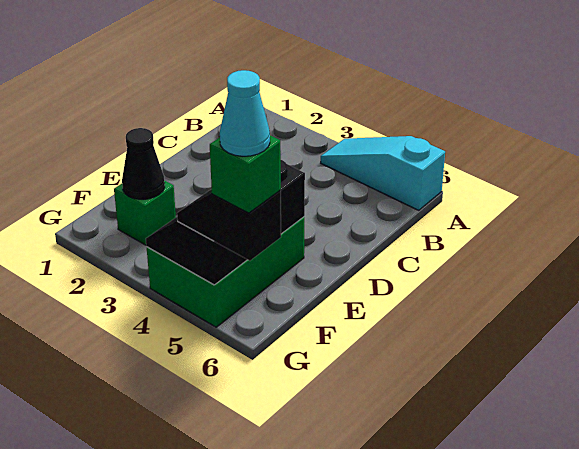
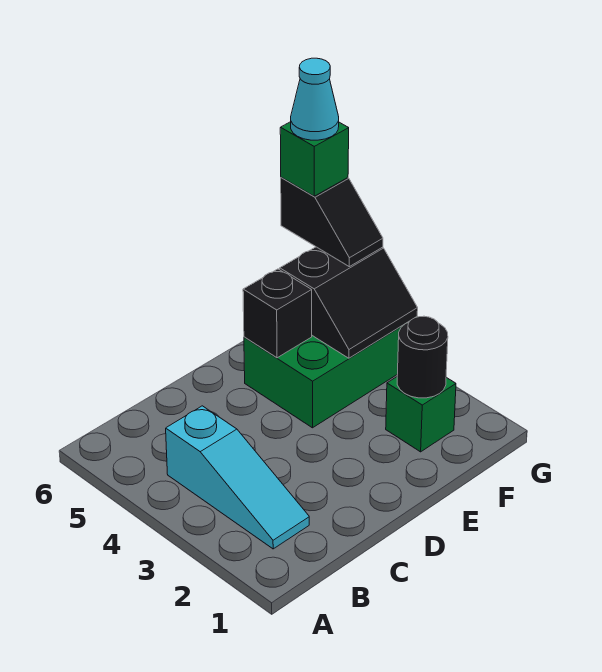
cyan 1x3 slope [321,136,445,210] -> cyan 1x3 slope moved to [166,406,309,549]
black 1x1 cone [122,128,165,199] -> black 1x1 round brick [397,316,448,398]

